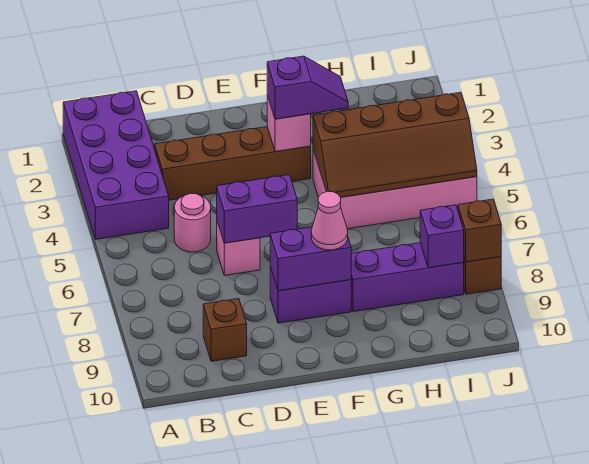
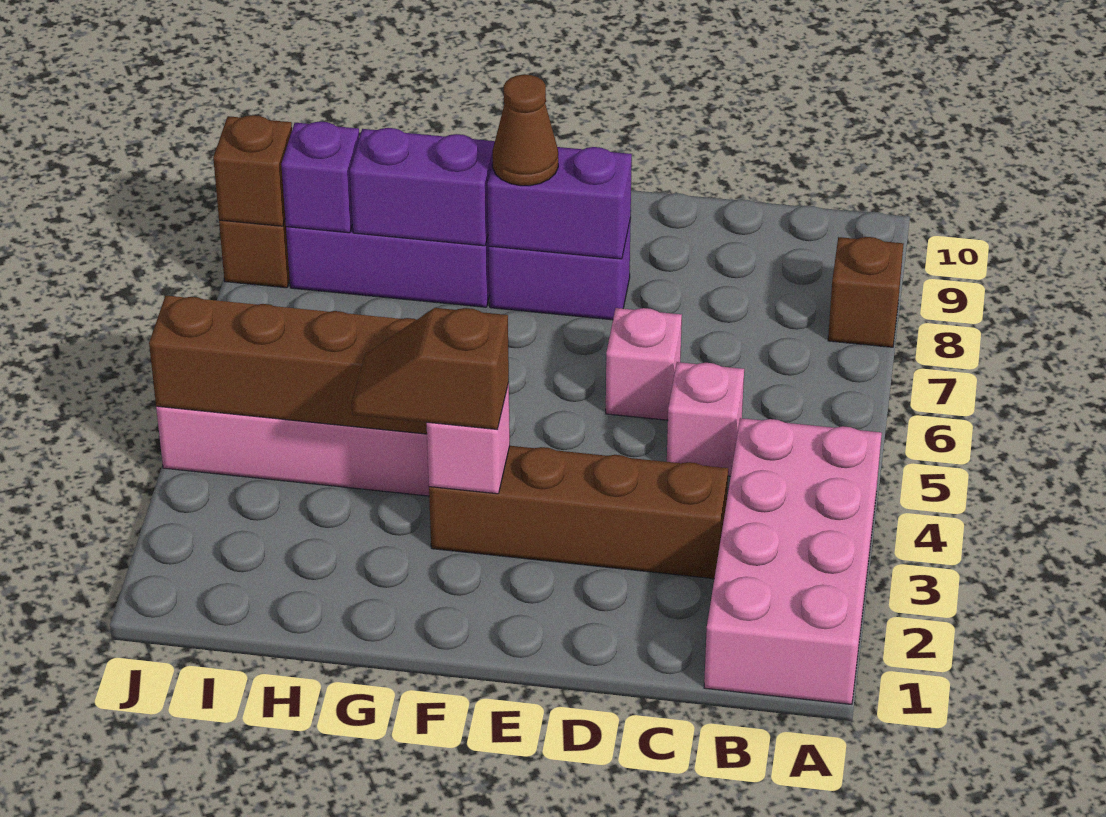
purple 2x4 brick [63,91,169,239] -> pink 2x4 brick [704,418,882,704]
pink 1x1 round brick [174,193,211,252] -> pink 1x1 brick [667,362,744,476]
brown 1x1 brick [203,299,247,361] -> brown 1x1 brick moved to [828,237,903,347]
purple 1x2 brick [217,175,297,243] -> purple 1x2 brick moved to [350,128,495,246]
purple 1x2 slope [267,56,348,119] -> brown 1x2 slope [352,308,509,429]
pink 1x1 cone [311,191,348,250] -> brown 1x1 cone [493,74,558,186]

